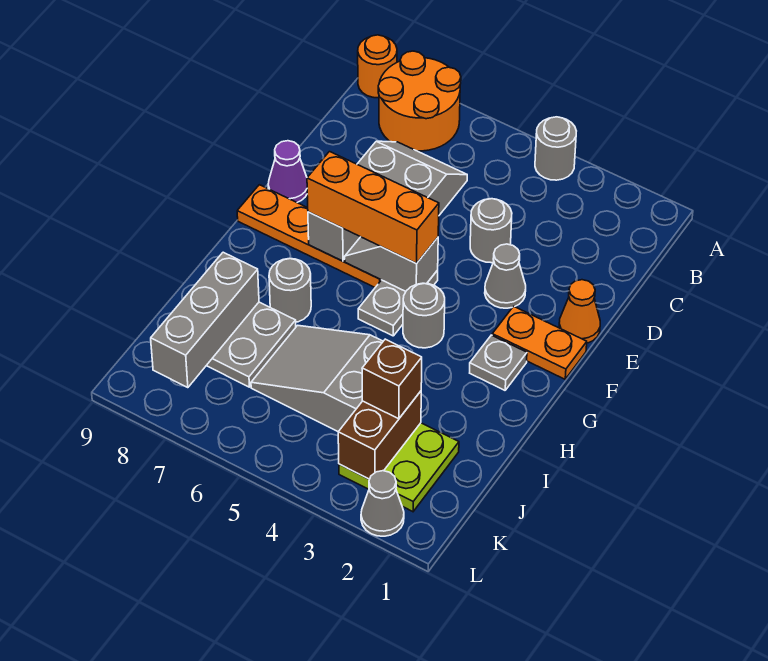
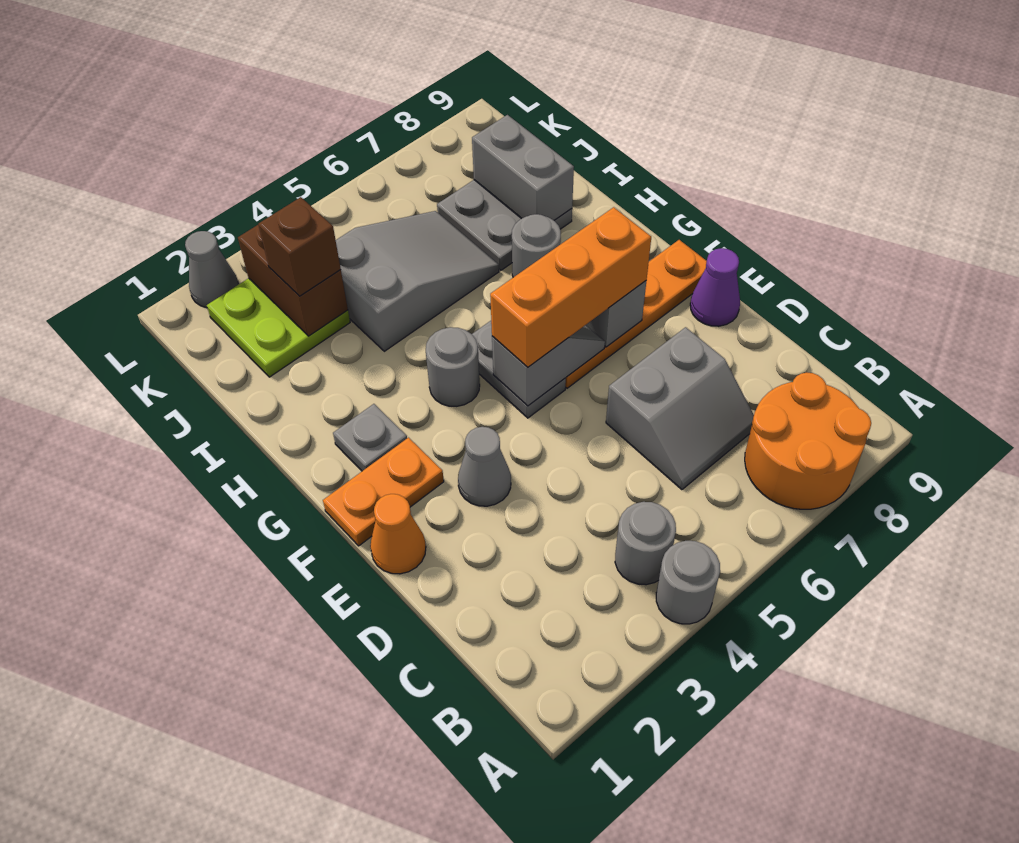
orange 1x1 round brick [358,35,397,98] -> none
grey 1x1 round brick [470,199,512,263] -> grey 1x1 round brick moved to [615,502,676,585]
grey 1x3 brick [151,252,259,388] -> grey 1x2 brick [472,115,574,220]

